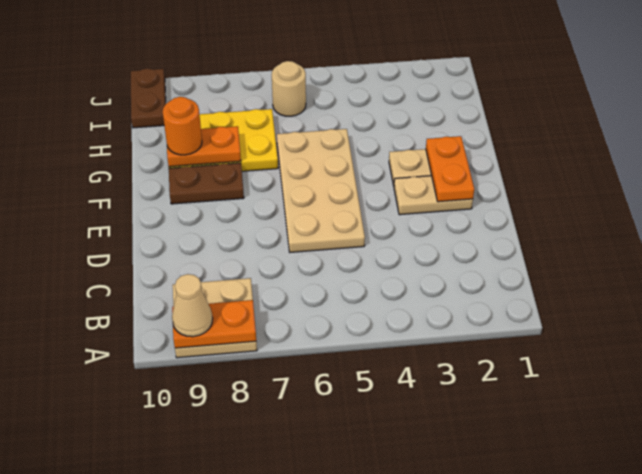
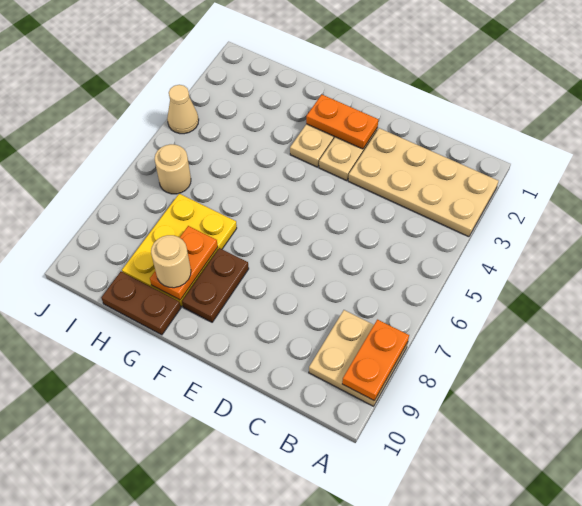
tan 1x1 cone [172,274,213,337] -> tan 1x1 cone moved to [167,85,199,134]
tan 2x4 plate [277,129,365,252] -> tan 2x4 plate moved to [348,128,498,237]
orange 1x1 round brick [163,97,202,155] -> tan 1x1 round brick [151,235,191,288]
brown 1x2 plate [131,68,166,128] -> brown 1x2 plate moved to [101,272,181,335]

